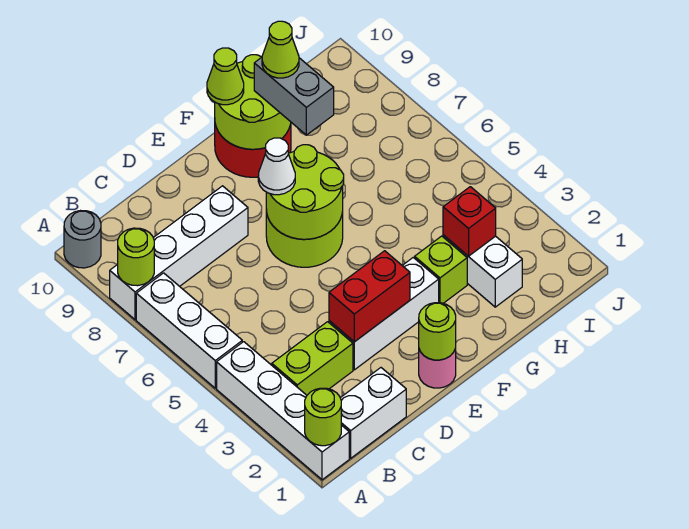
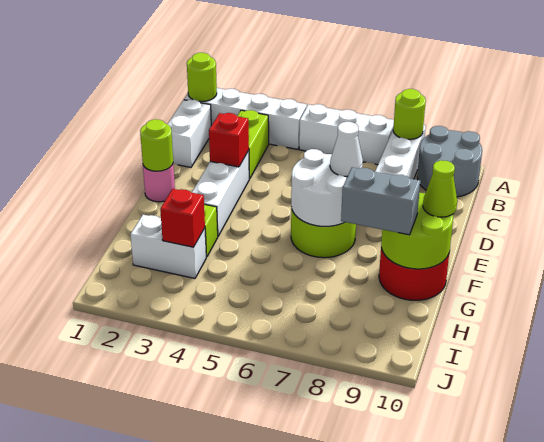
grey 1x1 round brick [64,211,101,268] -> grey 2x2 round brick [417,126,482,197]
red 1x2 brick [329,251,410,342] -> red 1x1 brick [209,113,249,167]
lime 2x2 round brick [266,145,344,239] -> white 2x2 round brick [291,149,347,226]
lime 1x1 cone [262,21,299,78] -> none

